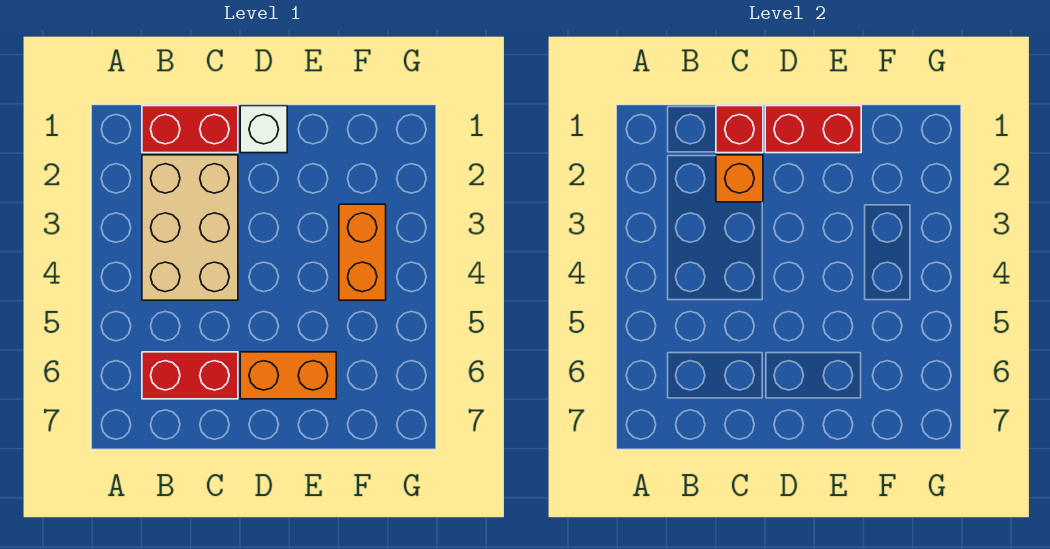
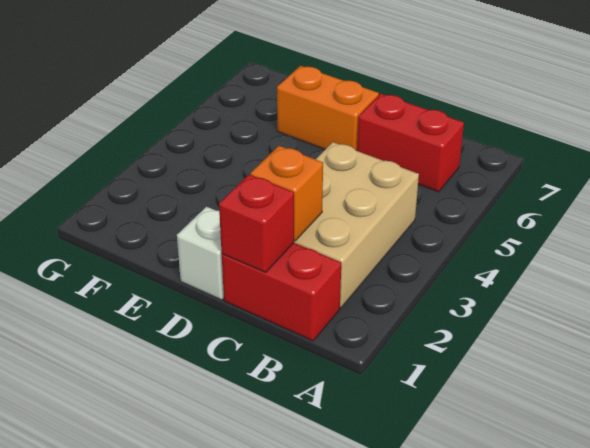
red 1x2 brick [765,106,861,153] -> none
orange 1x2 brick [339,204,386,300] -> none

